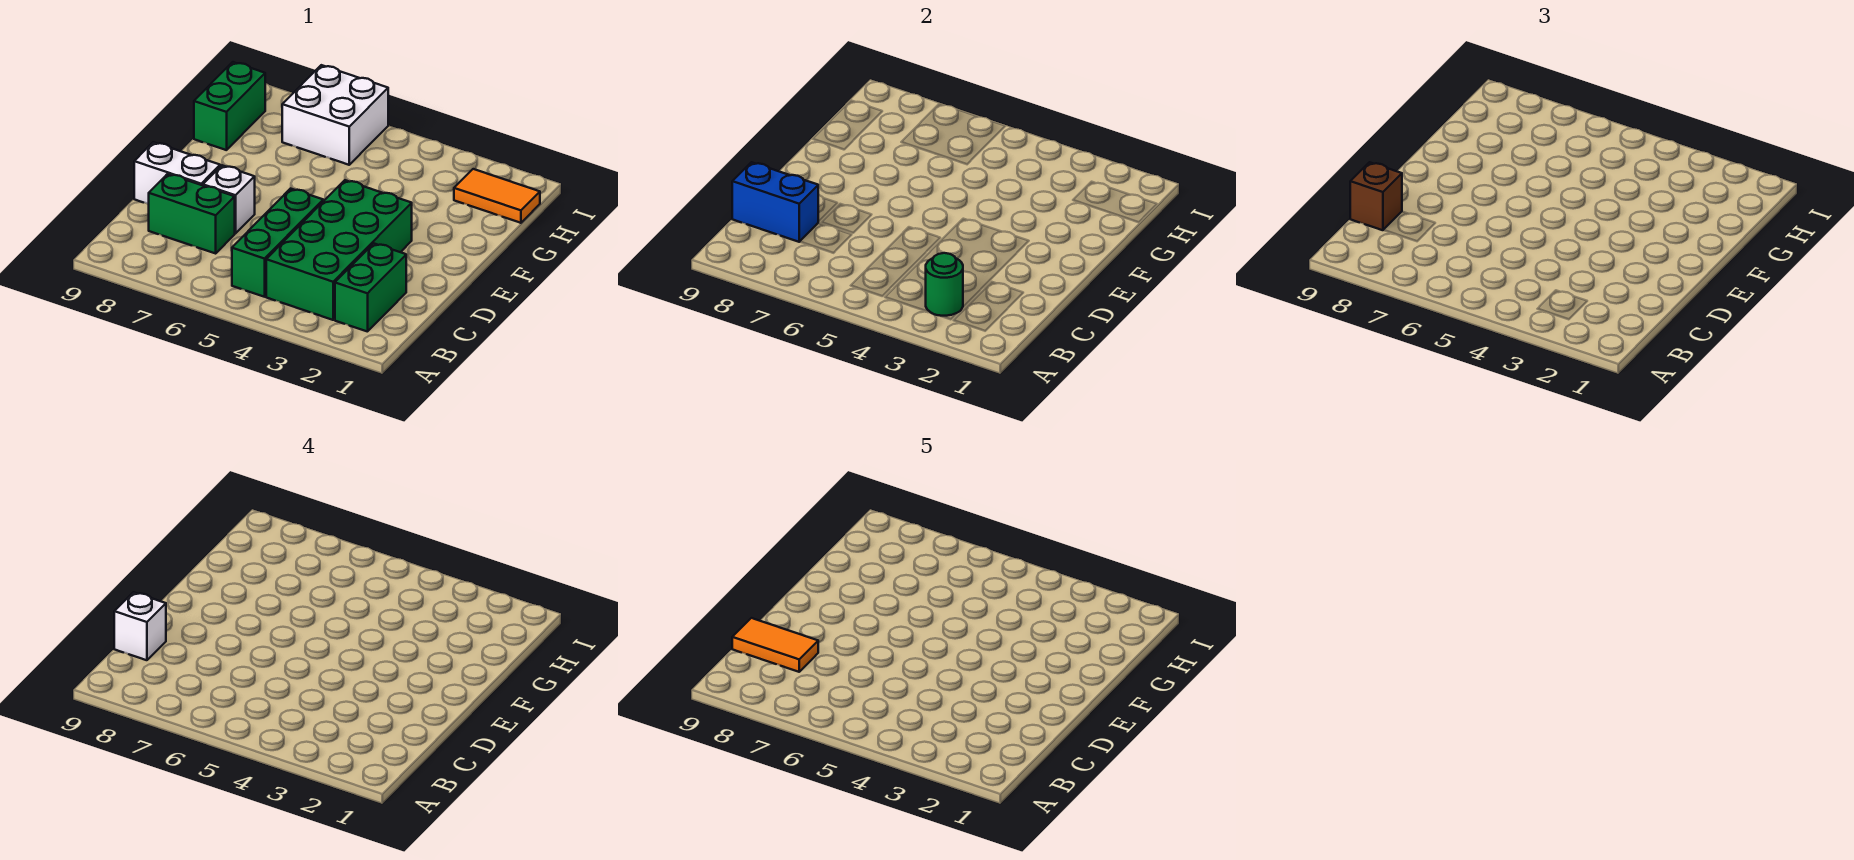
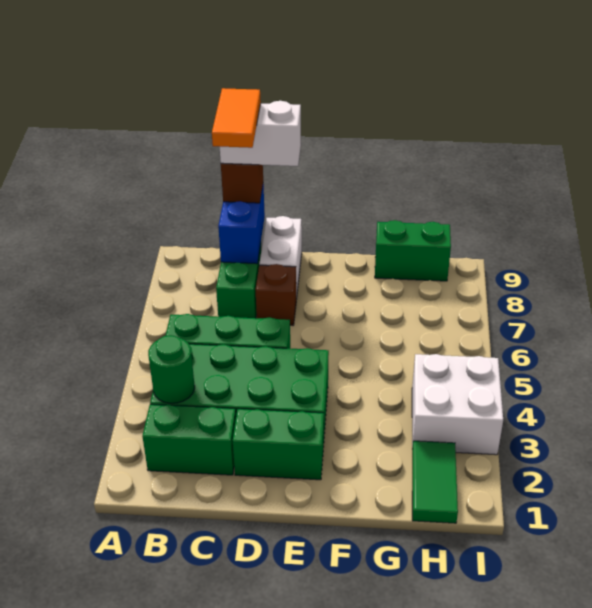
white 1x1 brick [114,592,166,660] -> white 1x2 brick [220,101,301,166]
none -> green 1x2 brick [233,409,324,480]
white 1x1 brick [203,165,255,233] -> brown 1x1 brick [256,264,296,325]
orange 1x2 tile [454,169,540,223] -> green 1x2 tile [412,441,458,523]
white 2x2 brick [282,65,388,165] -> white 2x2 brick moved to [412,354,503,455]

